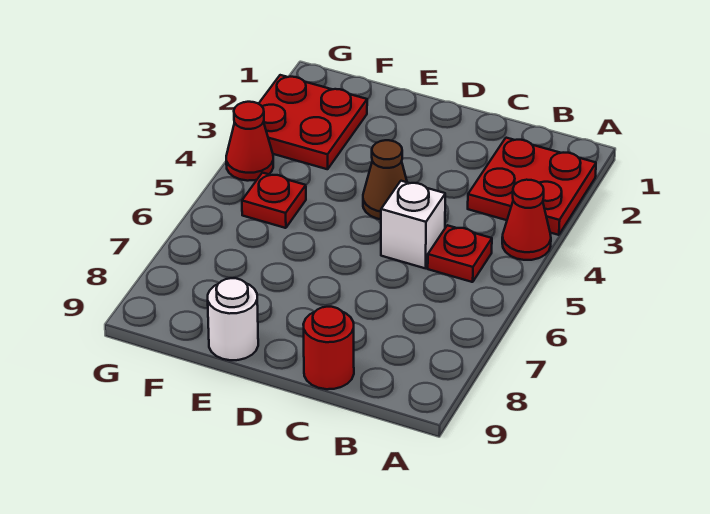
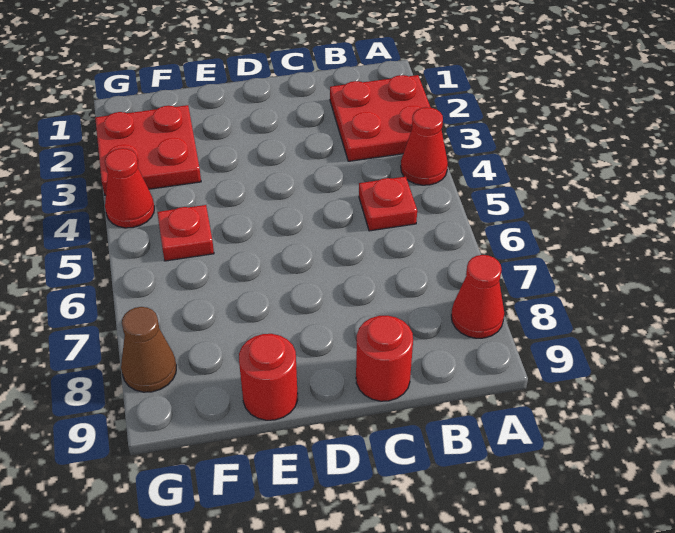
none -> red 1x1 cone [451,255,504,338]
white 1x1 brick [381,181,445,268] -> none
brown 1x1 cone [363,140,407,219] -> brown 1x1 cone moved to [121,307,176,392]
white 1x1 round brick [208,278,258,360] -> red 1x1 round brick [239,334,298,420]

